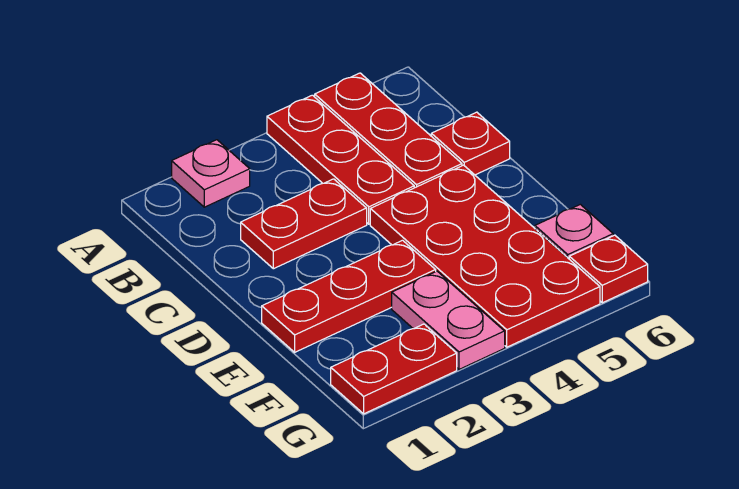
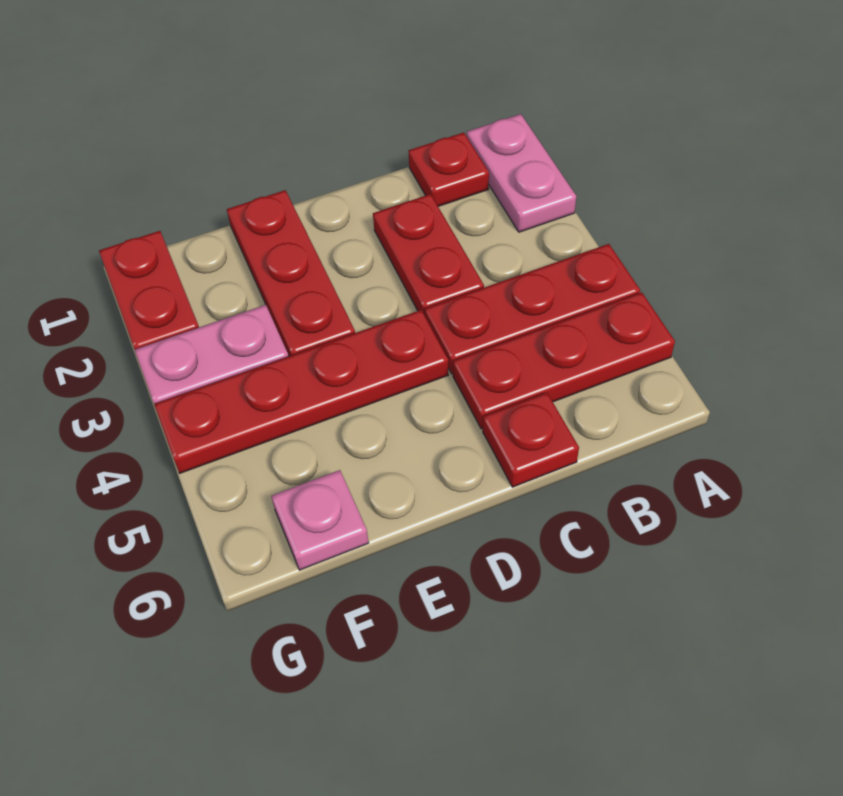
pink 1x1 plate [172,140,250,207] -> pink 1x2 plate [467,114,576,232]
red 2x4 plate [370,165,600,347] -> red 1x4 plate [154,310,448,473]
red 1x1 plate [569,235,648,303] -> red 1x1 plate moved to [409,132,489,206]

